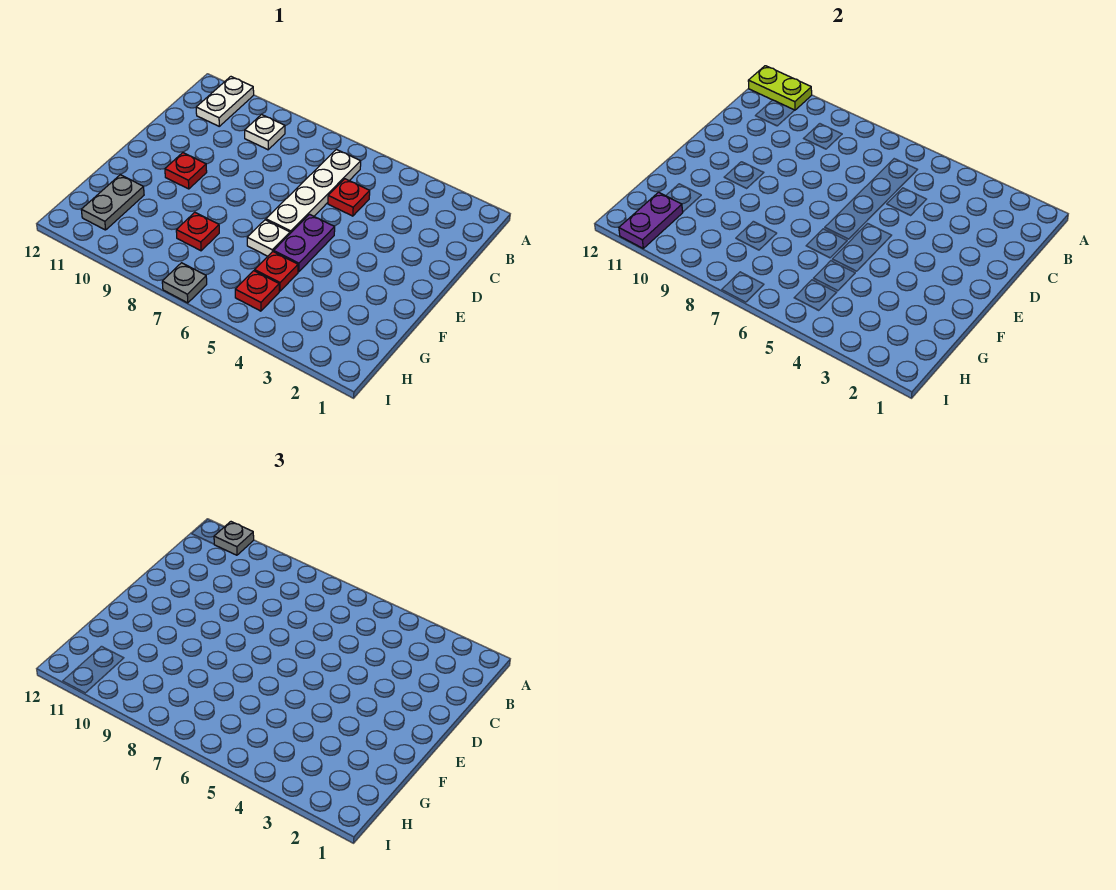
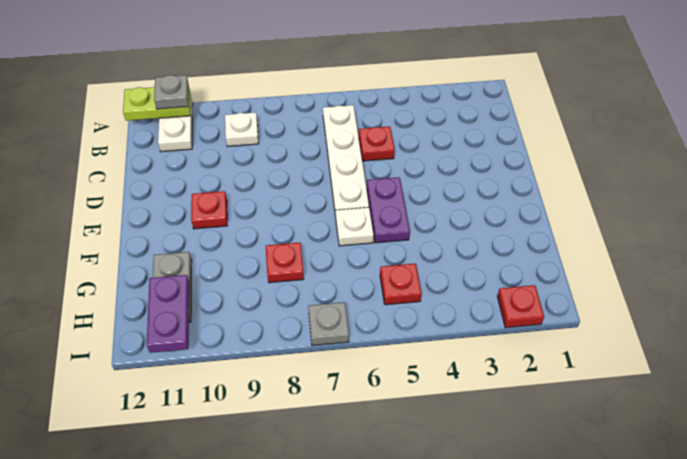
red 1x1 plate [255,252,298,291] -> red 1x1 plate moved to [497,285,544,328]

